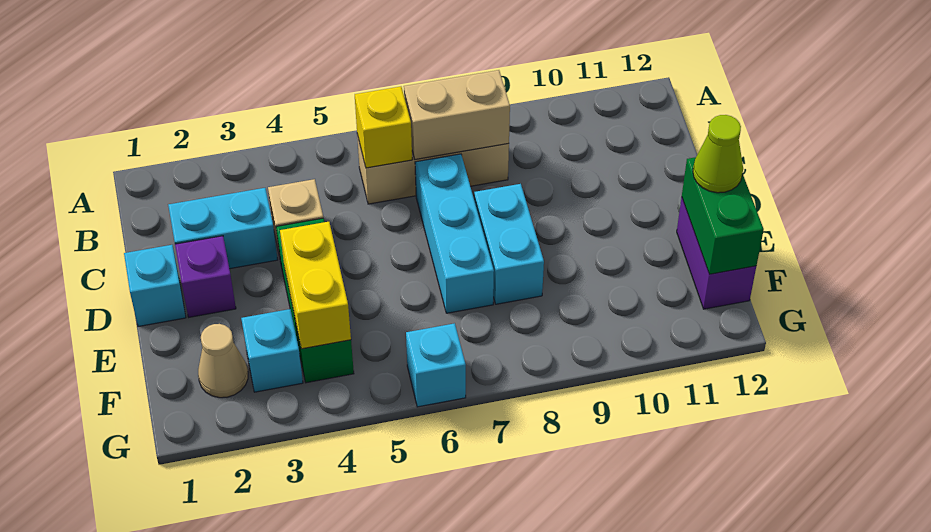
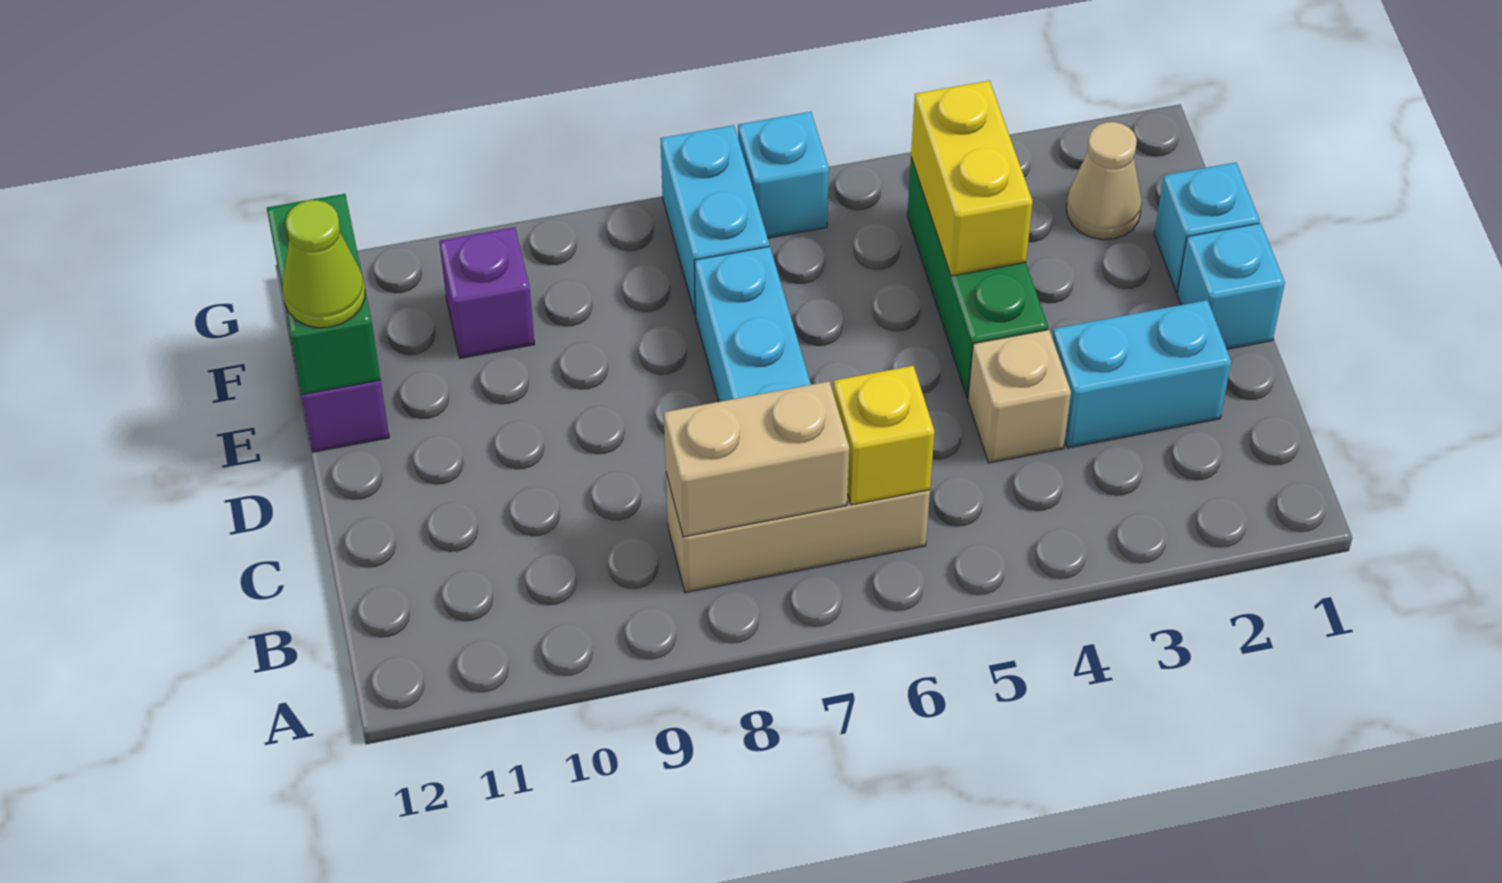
purple 1x1 brick [175,236,236,317] -> purple 1x1 brick moved to [439,227,535,358]
cyan 1x2 brick [474,184,544,304] -> cyan 1x2 brick moved to [660,125,769,315]
cyan 1x1 brick [241,309,303,392] -> cyan 1x1 brick moved to [1154,162,1260,292]

